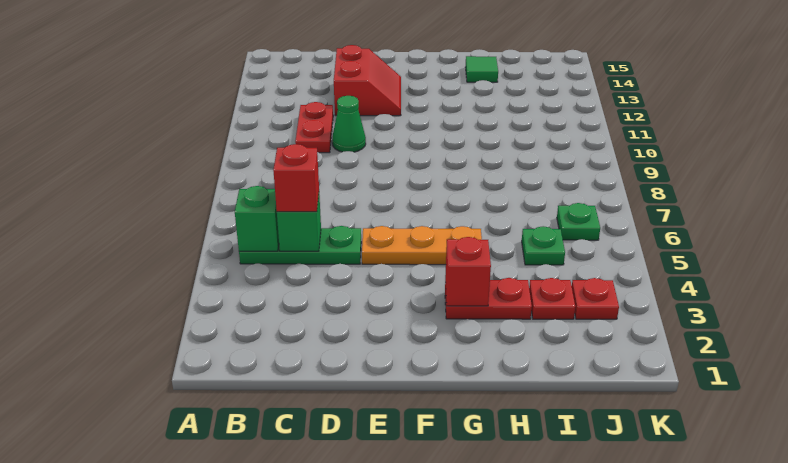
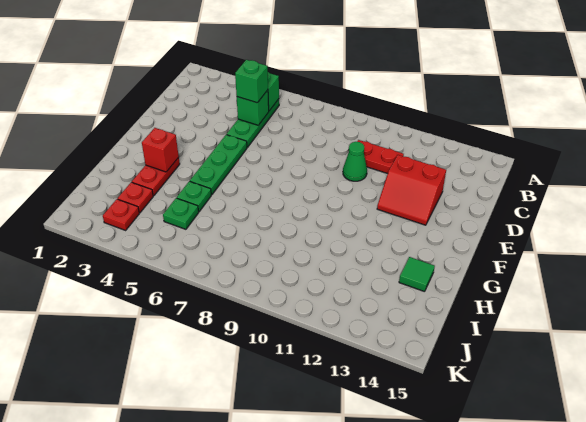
red 1x1 brick [273,144,319,212] -> green 1x1 brick [235,60,268,103]
orange 1x3 plate [362,226,482,265] -> green 1x3 plate [190,135,247,195]
green 1x1 plate [557,203,600,240] -> green 1x1 plate moved to [177,181,211,212]

